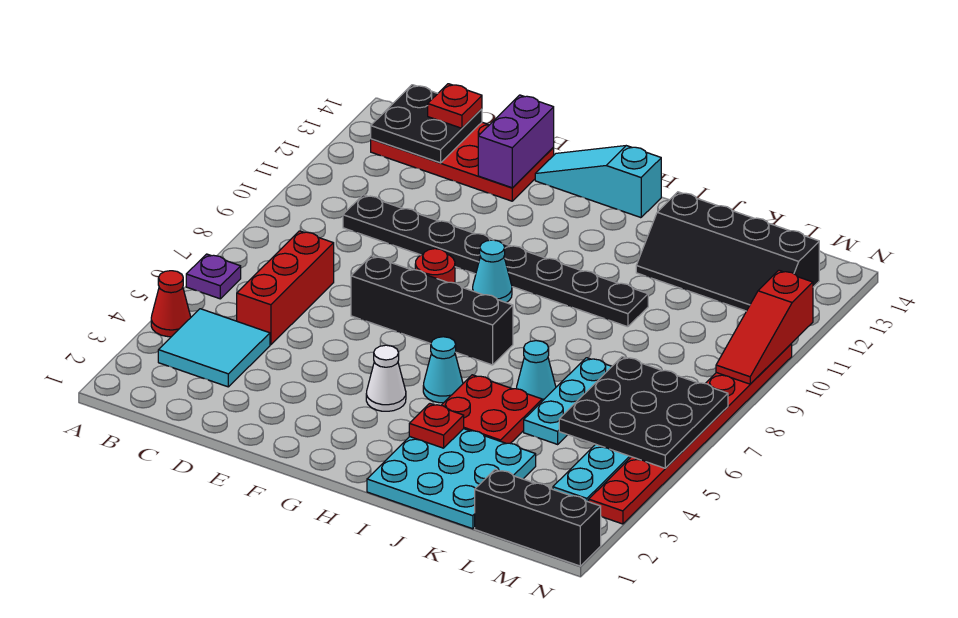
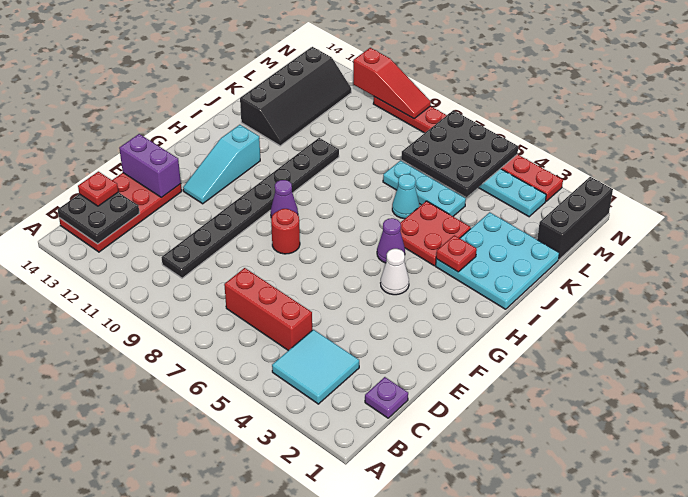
red 1x1 cone [151,271,191,337] -> none
purple 1x1 plate [186,254,241,299] -> purple 1x1 plate moved to [365,377,408,418]
black 1x4 brick [351,256,513,365] -> none
cyan 1x3 slope [535,146,661,218] -> cyan 1x3 slope moved to [183,125,260,204]
cyan 1x1 cone [473,240,512,303] -> purple 1x1 cone [271,180,298,217]
cyan 1x1 cone [423,337,463,403] -> purple 1x1 cone [377,218,405,263]

